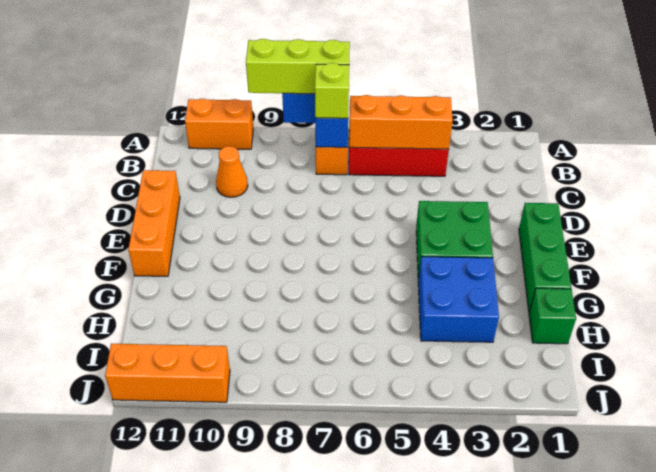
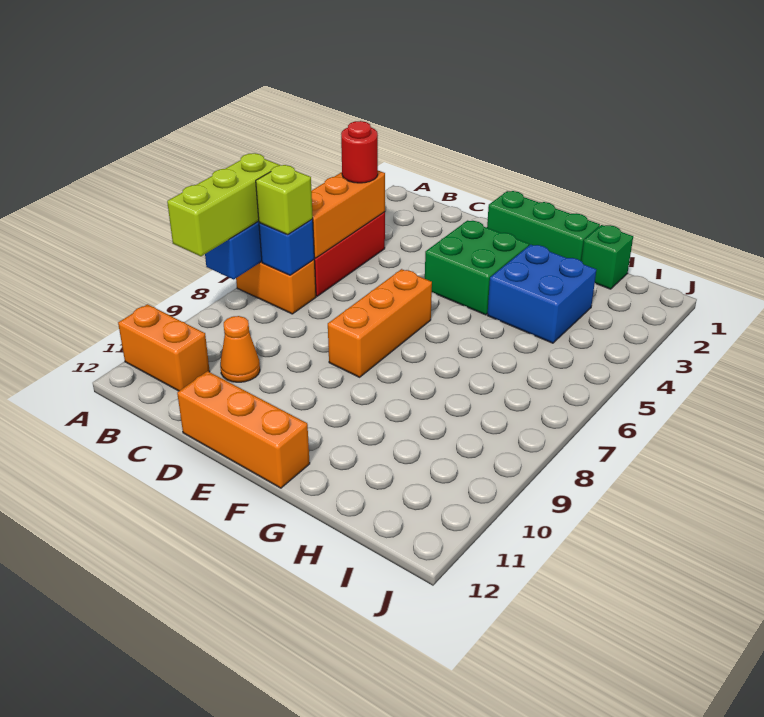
orange 1x2 brick [185,99,253,149] -> orange 1x2 brick turned to [118,304,210,391]
none -> red 1x1 round brick [341,121,378,183]
orange 1x3 brick [105,344,230,402] -> orange 1x3 brick moved to [328,269,432,377]

